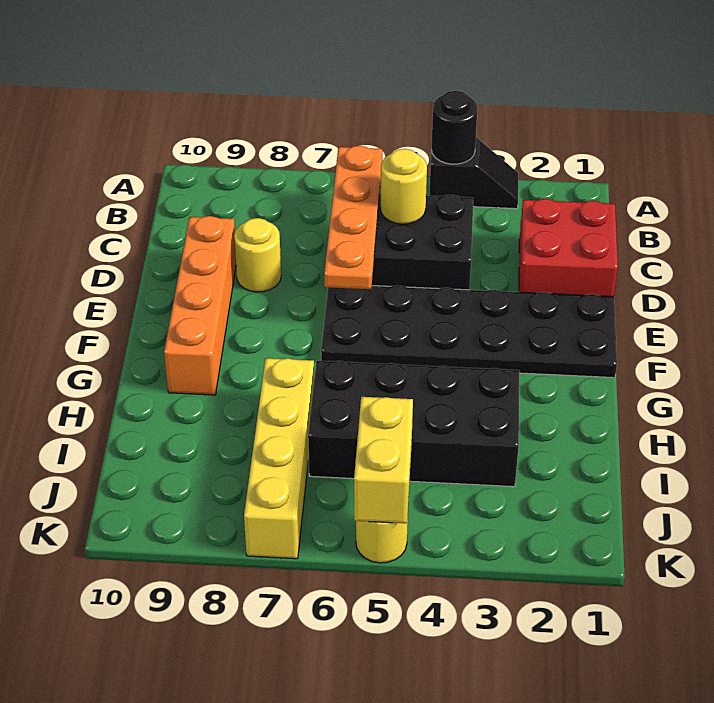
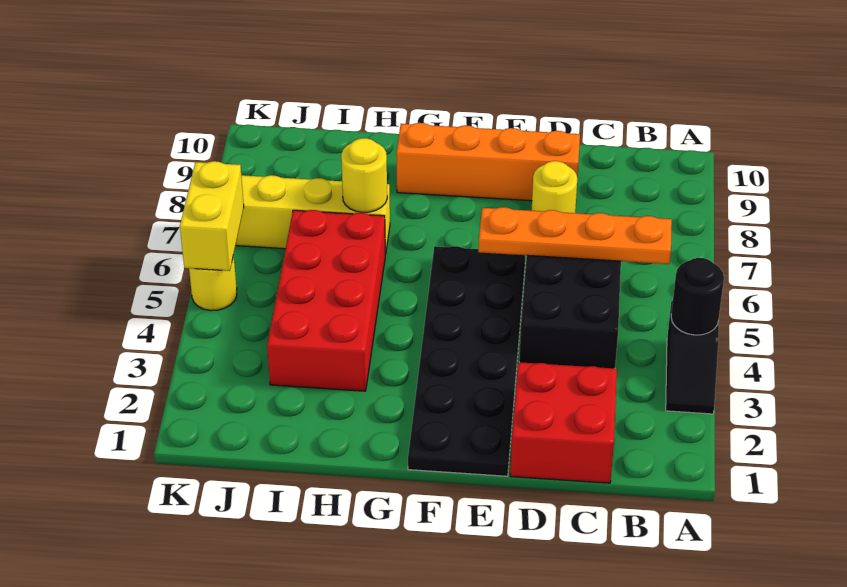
yellow 1x1 round brick [381,149,427,224] -> yellow 1x1 round brick moved to [341,138,387,212]
black 2x4 brick [308,361,519,487] -> red 2x4 brick [267,210,385,391]
yellow 1x2 brick [354,397,413,523] -> yellow 1x2 brick turned to [180,161,244,271]

